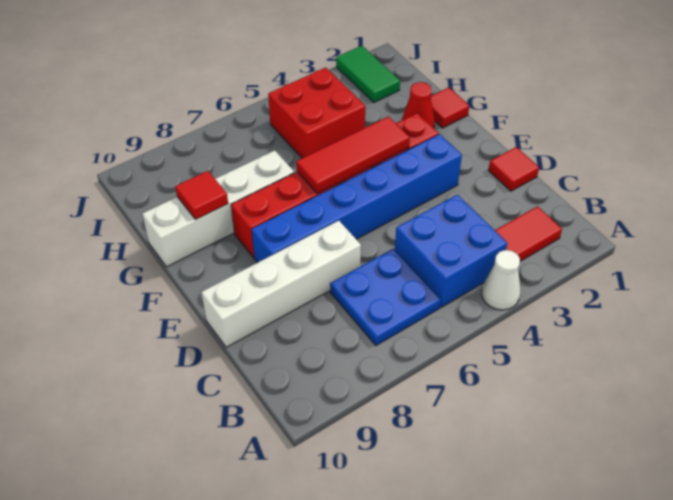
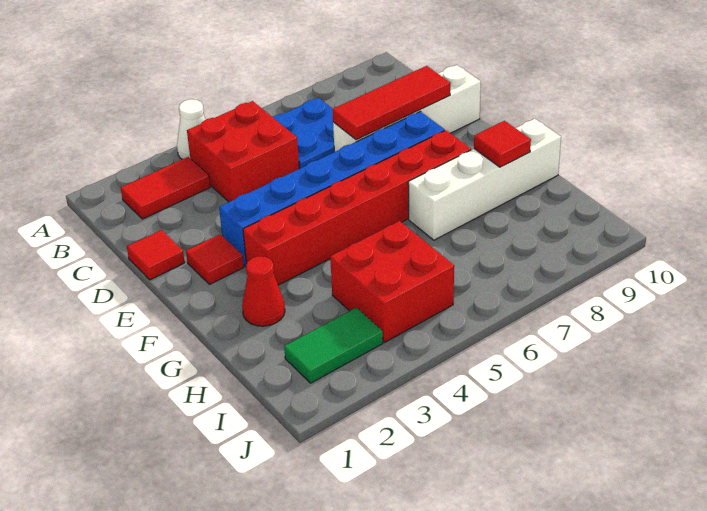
blue 2x2 brick [395,195,507,307] -> red 2x2 brick [187,101,299,202]
red 1x3 tile [296,117,410,194] -> red 1x3 tile moved to [332,66,451,140]
red 1x1 tile [431,87,469,128] -> red 1x1 tile moved to [186,234,244,284]
green 1x2 tile [336,46,400,102] -> green 1x2 tile turned to [284,308,383,383]

